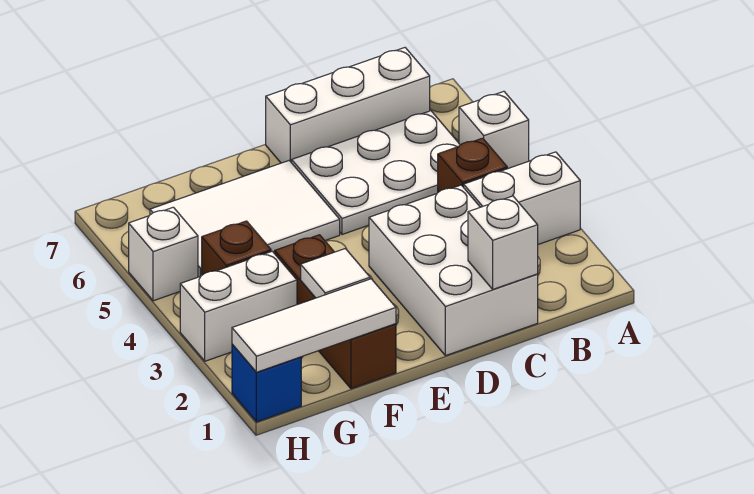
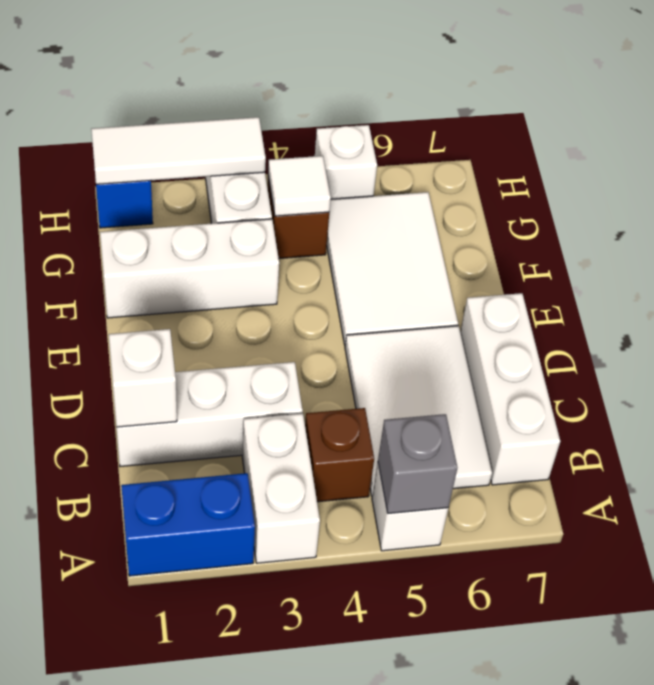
none -> blue 1x2 brick [121,473,255,576]
none -> grey 1x1 brick [378,414,457,513]
white 2x3 plate [292,111,460,235] -> white 2x3 tile [345,326,492,496]
white 2x3 brick [369,185,538,356] -> white 1x3 brick [116,362,303,467]
brown 1x3 brick [275,235,396,389] -> white 1x3 brick [100,219,279,318]
white 1x3 tile [232,279,396,372] -> white 1x3 tile turned to [91,117,266,184]
white 1x1 tile [301,249,370,298] -> white 1x1 tile moved to [268,156,331,216]

